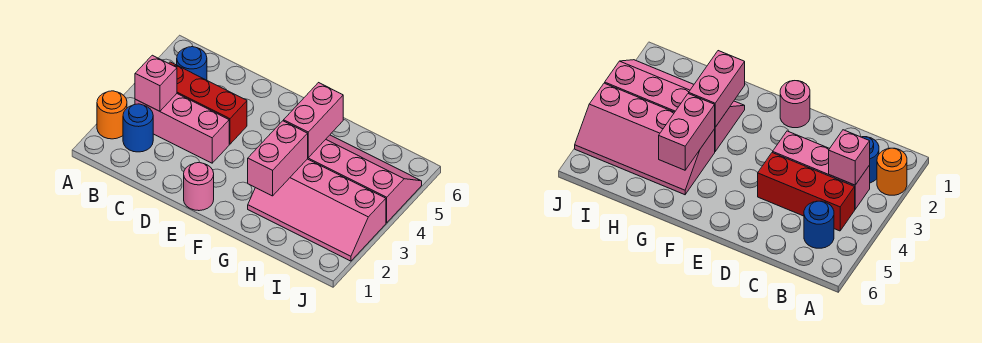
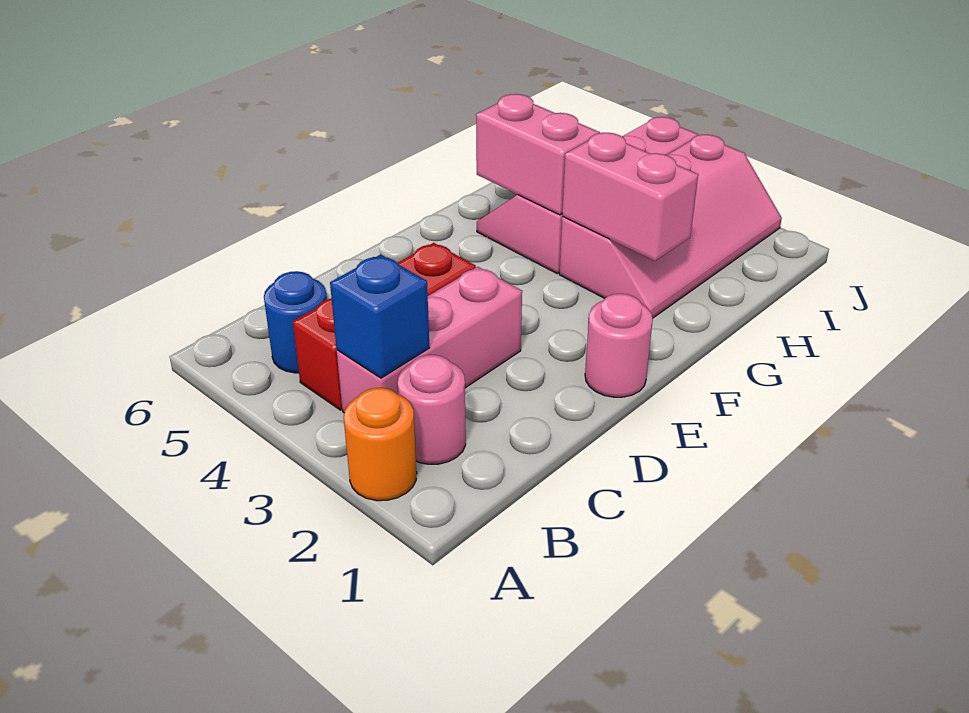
blue 1x1 round brick [123,104,153,152] -> pink 1x1 round brick [398,355,466,464]
pink 1x1 brick [135,55,177,111] -> blue 1x1 brick [330,255,429,378]

